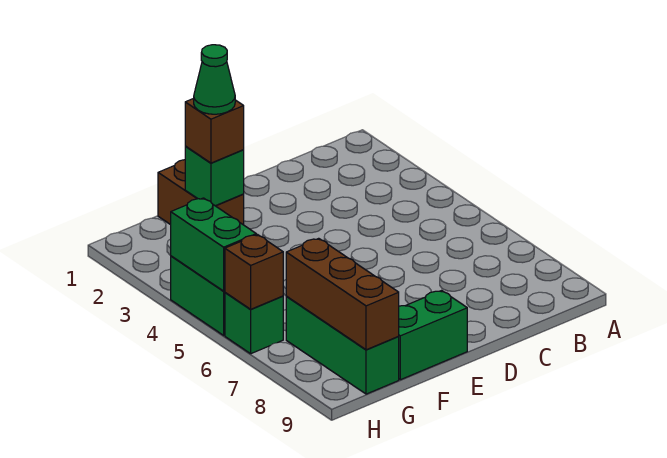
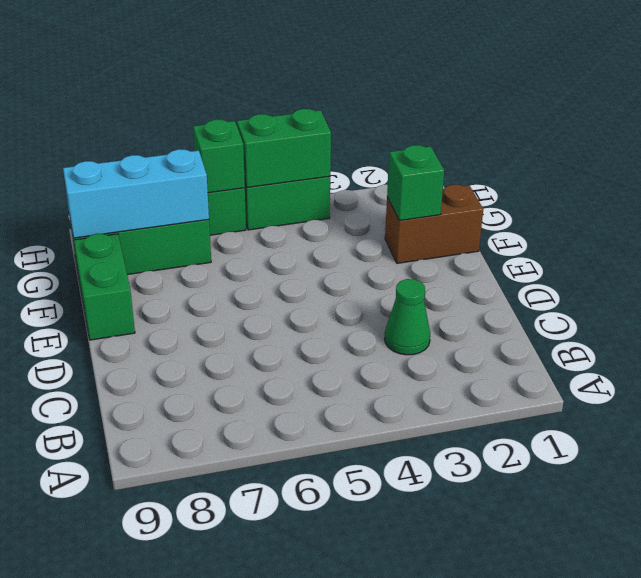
brown 1x1 brick [185,98,244,163] -> none
green 1x1 cone [194,45,235,114] -> green 1x1 cone moved to [385,279,430,355]
brown 1x3 brick [286,238,399,350] -> cyan 1x3 brick [63,149,209,238]
brown 1x1 brick [225,235,283,309] -> green 1x1 brick [193,120,245,193]

